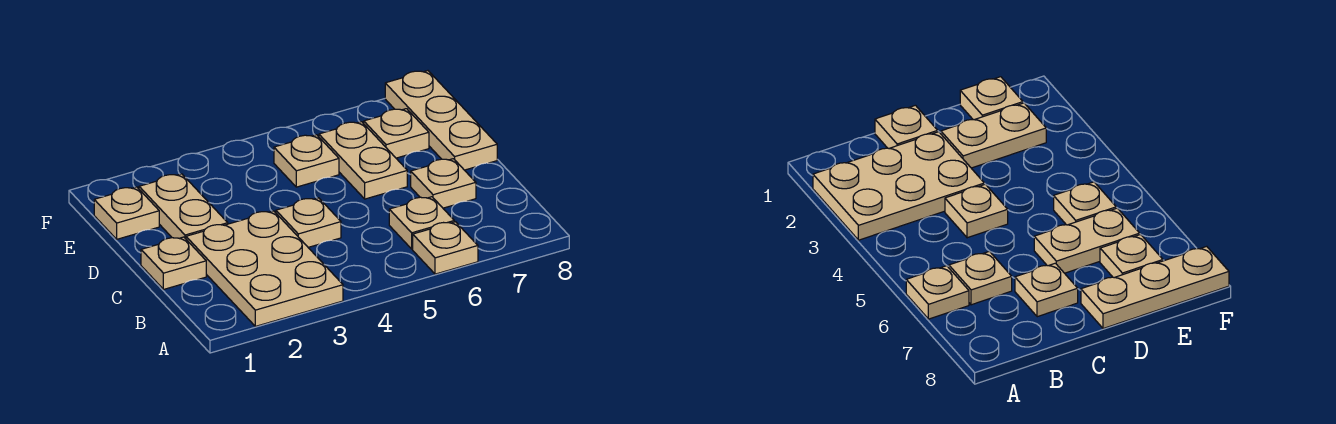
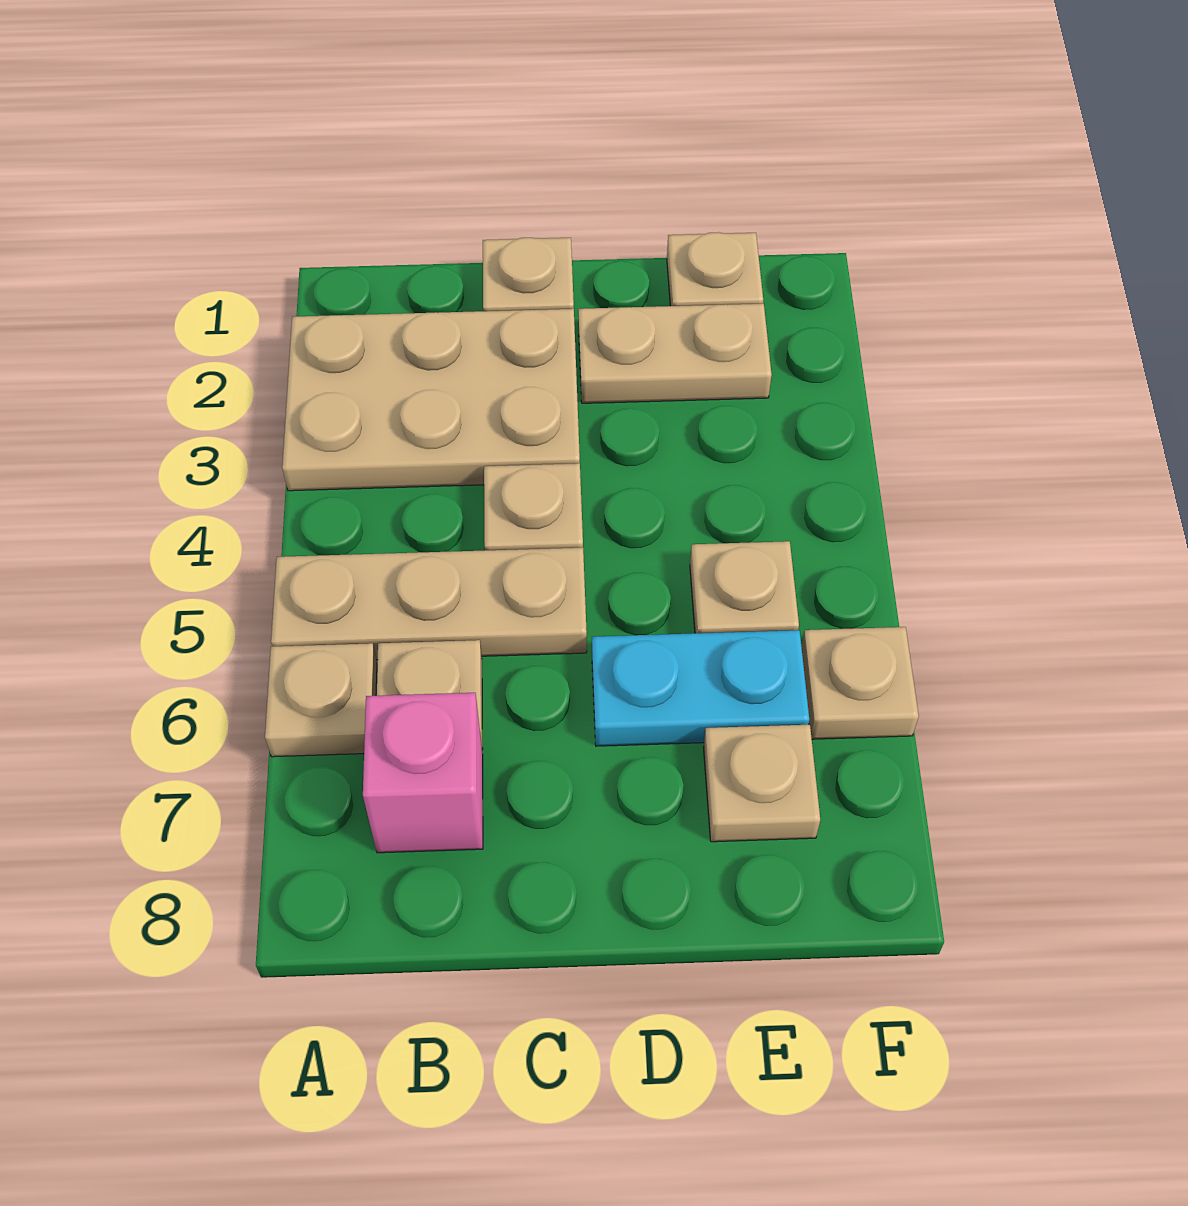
none -> pink 1x1 brick [363,693,483,853]
tan 1x1 plate [411,159,476,208] -> tan 1x1 plate moved to [802,627,919,739]
tan 1x2 plate [319,122,407,199] -> cyan 1x2 plate [592,630,809,746]
tan 1x3 plate [385,71,497,170] -> tan 1x3 plate moved to [271,548,587,660]

